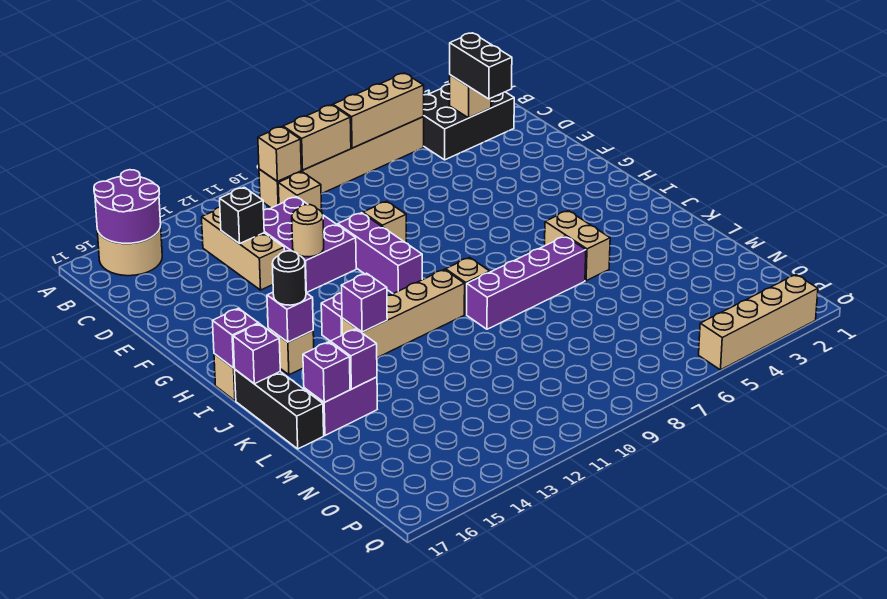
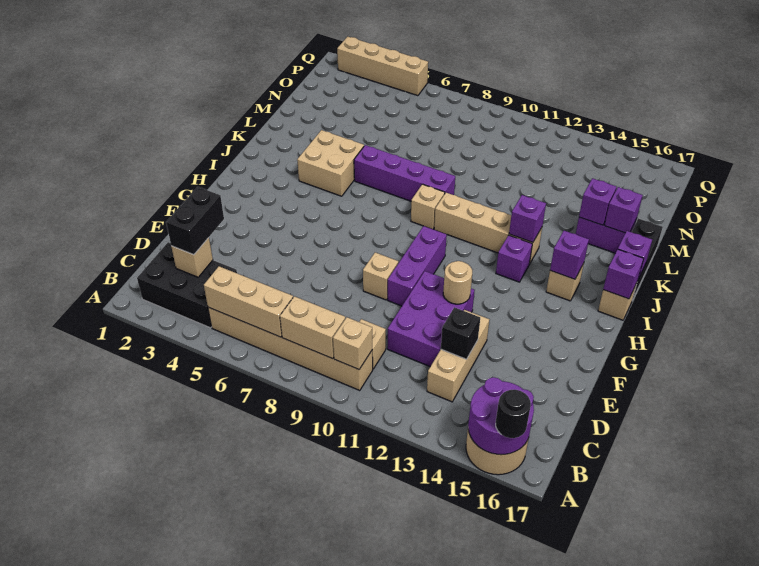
black 1x1 round brick [272,251,306,305] -> black 1x1 round brick moved to [496,390,531,438]
tan 1x2 brick [545,211,610,281] -> tan 2x2 brick [297,130,364,196]

